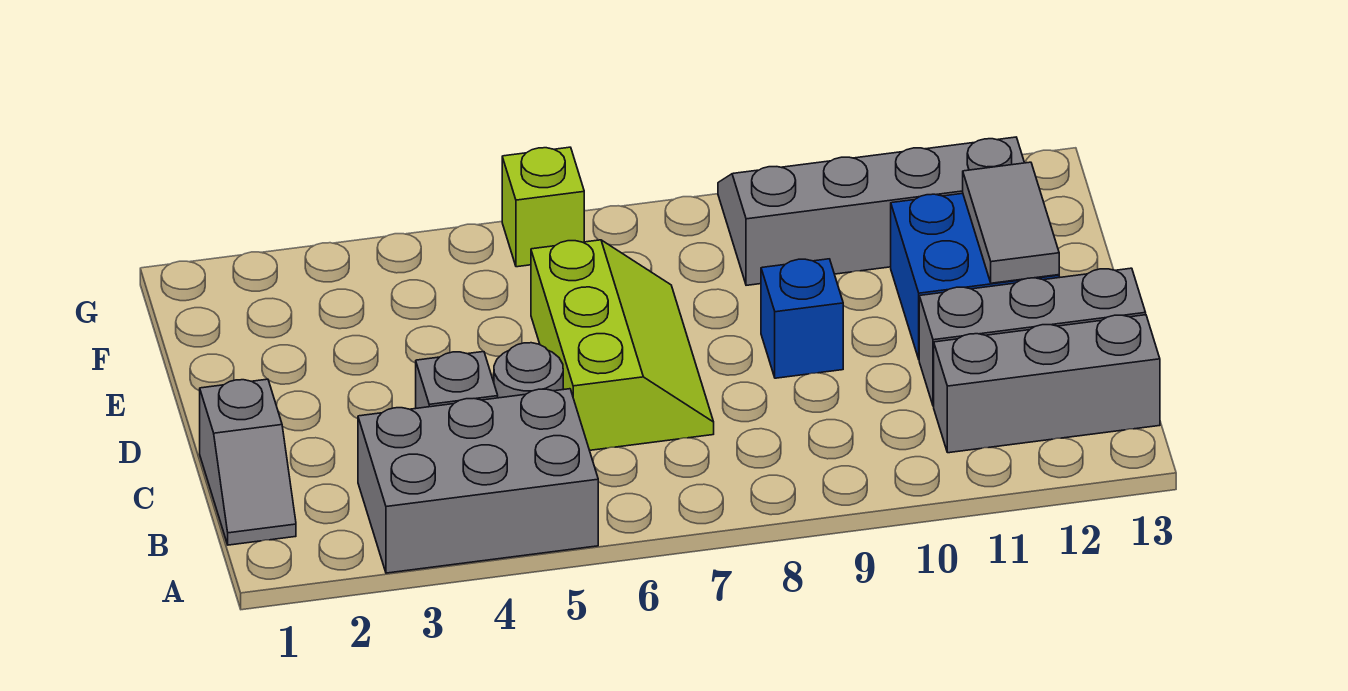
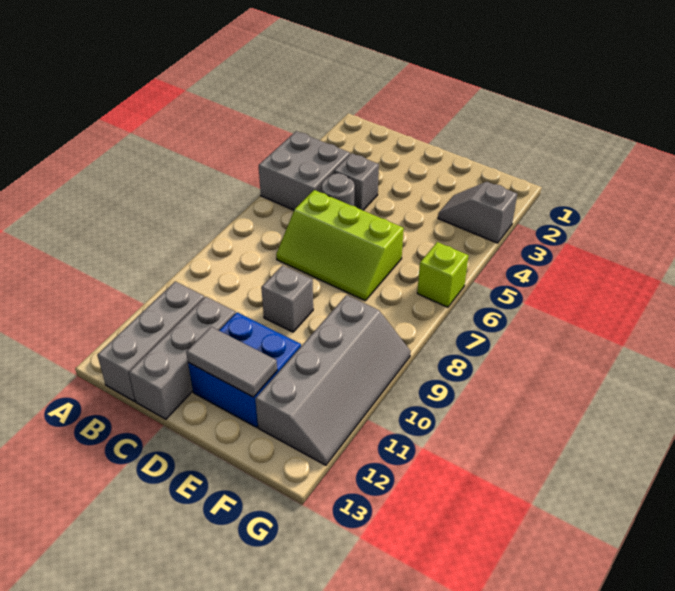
grey 2x3 brick [358,389,598,573] -> grey 2x2 brick [259,131,350,210]
grey 1x2 slope [200,379,296,545] -> grey 1x2 slope moved to [438,182,517,243]
blue 1x1 brick [761,259,843,378] -> grey 1x1 brick [261,265,313,332]

